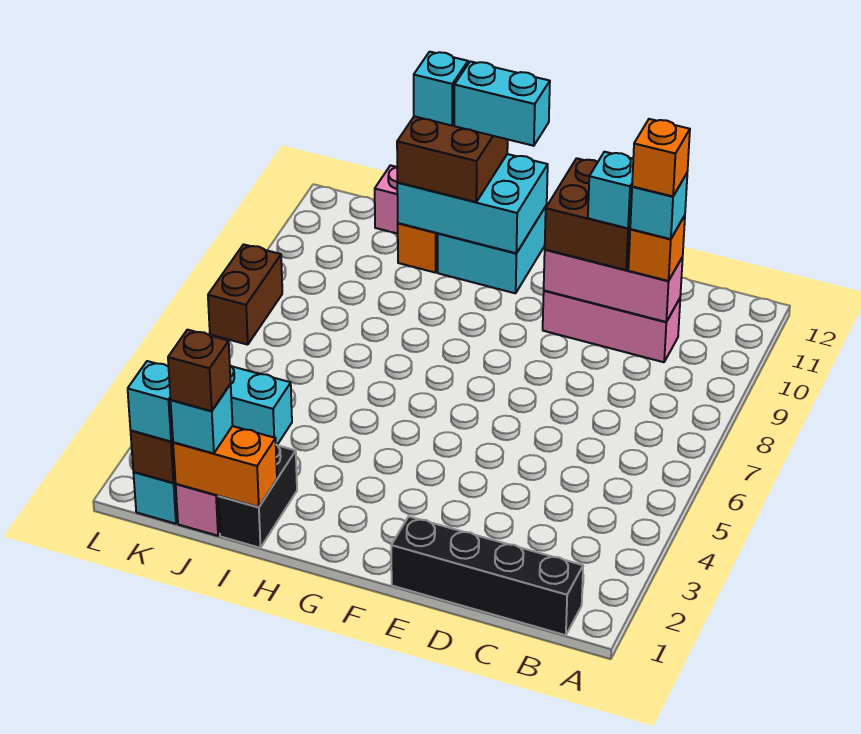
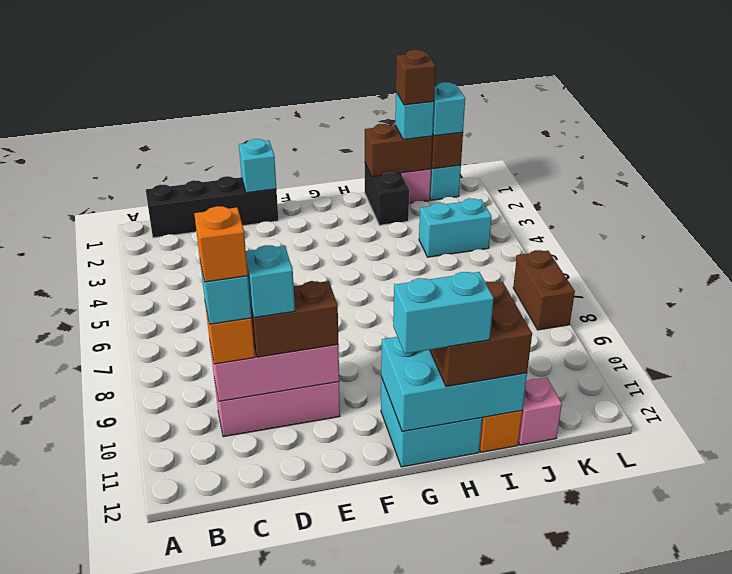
brown 2x2 brick [545,158,630,270] -> brown 1x2 brick [251,281,338,357]
orange 1x2 brick [173,426,277,507] -> brown 1x2 brick [365,124,433,176]
cyan 1x1 brick [414,52,468,126] -> cyan 1x1 brick moved to [239,139,276,193]

